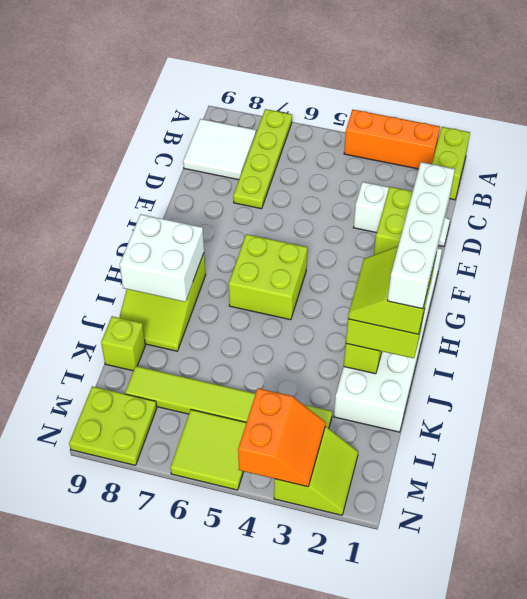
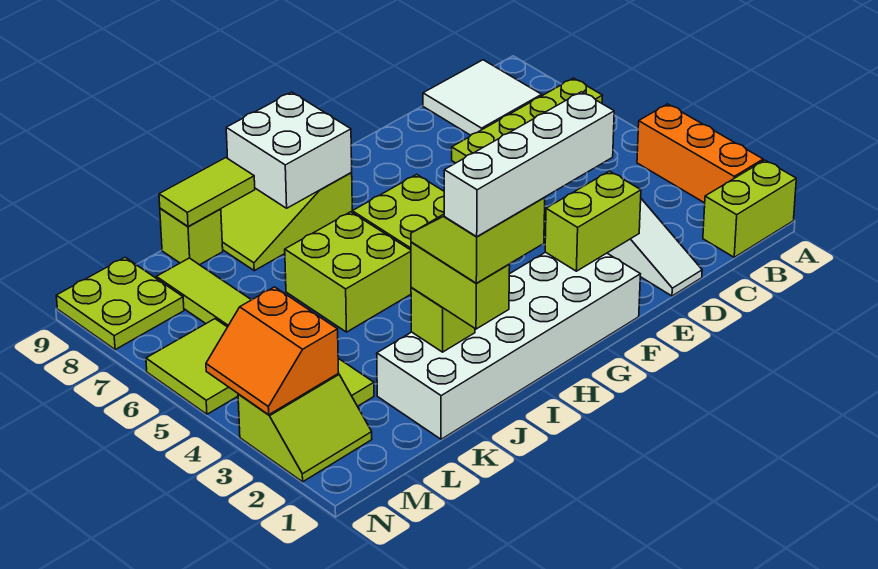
none -> lime 2x2 brick [285,212,411,332]
none -> lime 1x2 tile [159,158,255,227]
orange 2x2 slope [238,388,326,487] -> orange 2x2 slope turned to [206,287,339,415]

